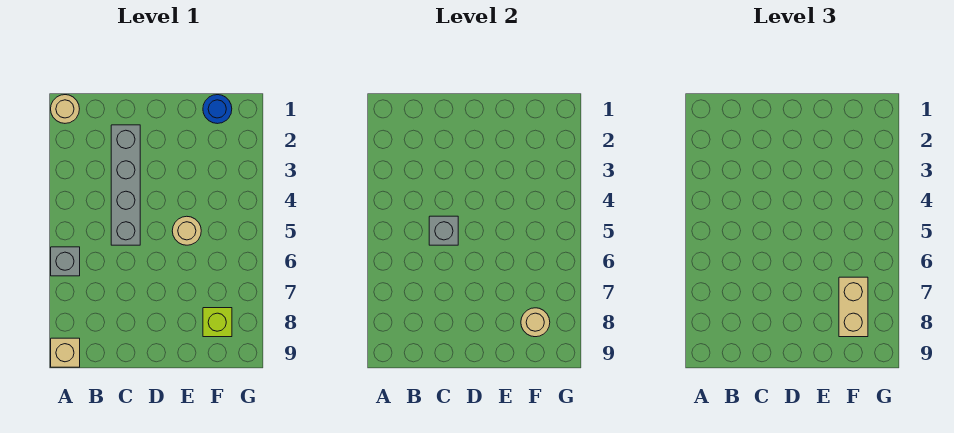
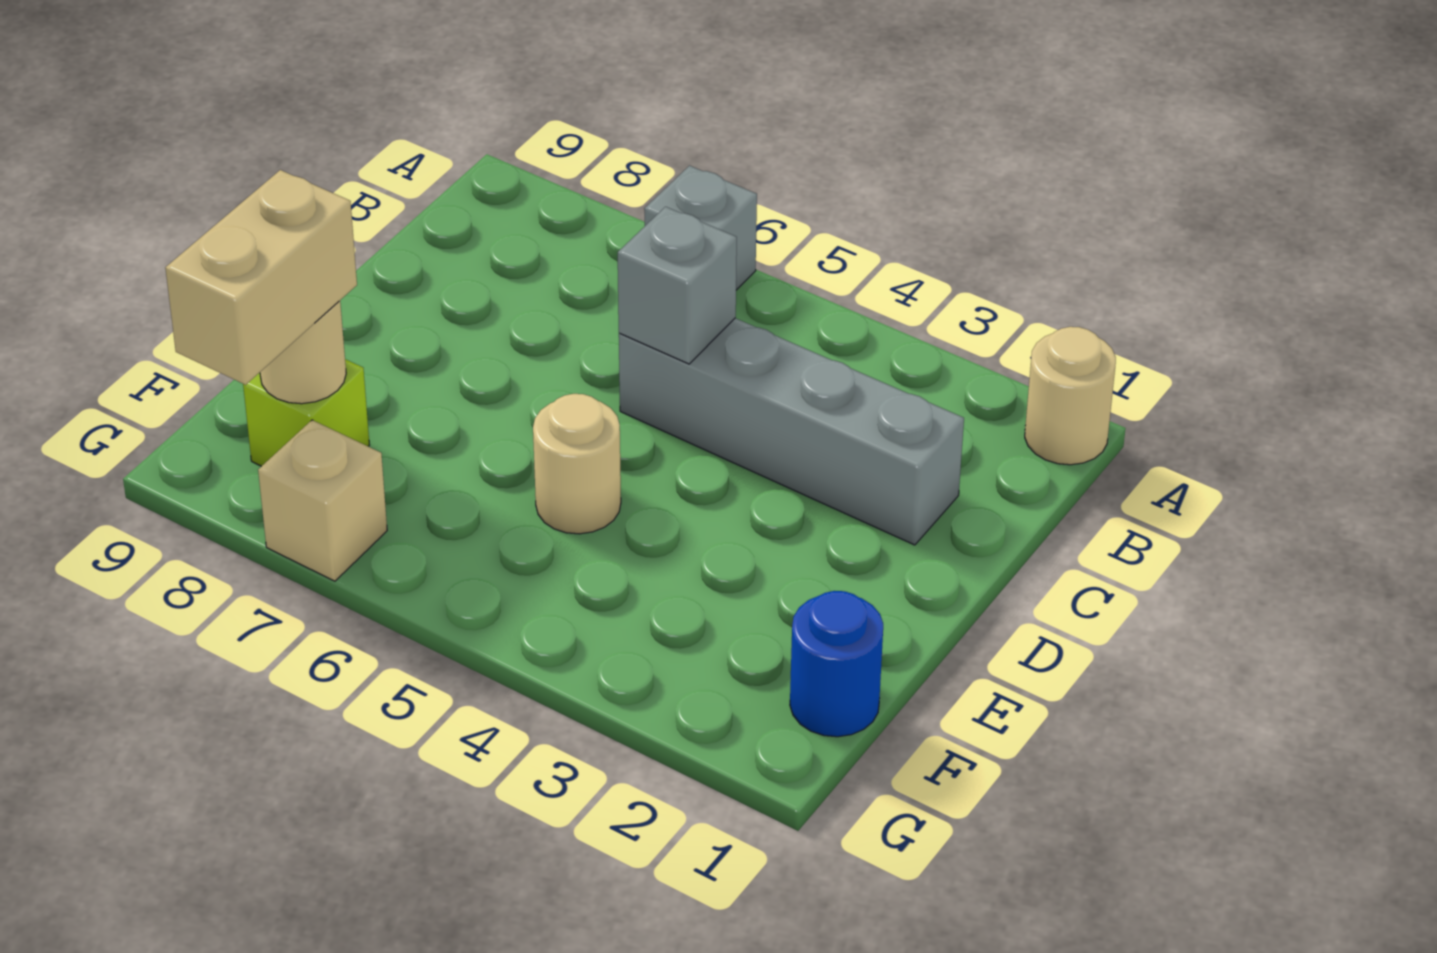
tan 1x1 brick [51,338,80,367] -> tan 1x1 brick moved to [258,420,387,581]
tan 1x2 brick [839,277,868,337] -> tan 1x2 brick turned to [165,170,357,385]

